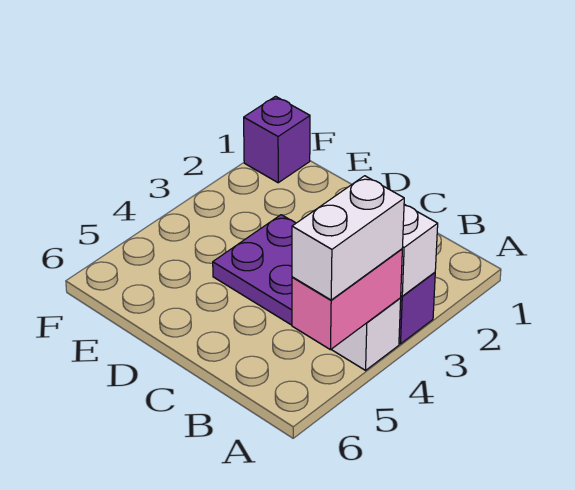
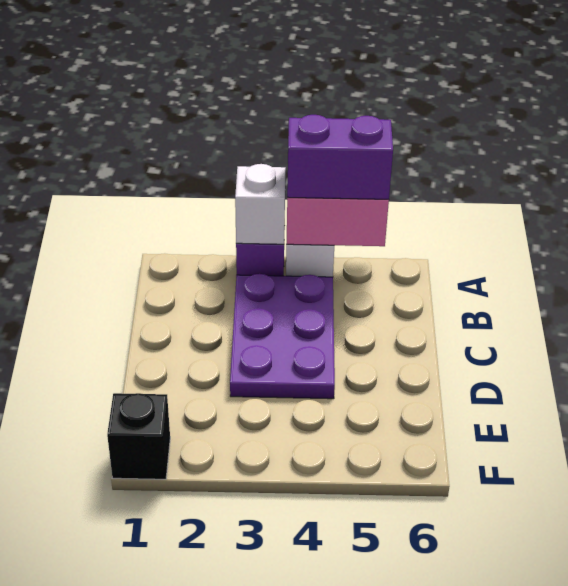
white 1x2 brick [292,176,404,300] -> purple 1x2 brick [287,115,393,199]
purple 1x1 brick [244,96,310,183] -> black 1x1 brick [107,393,170,479]

